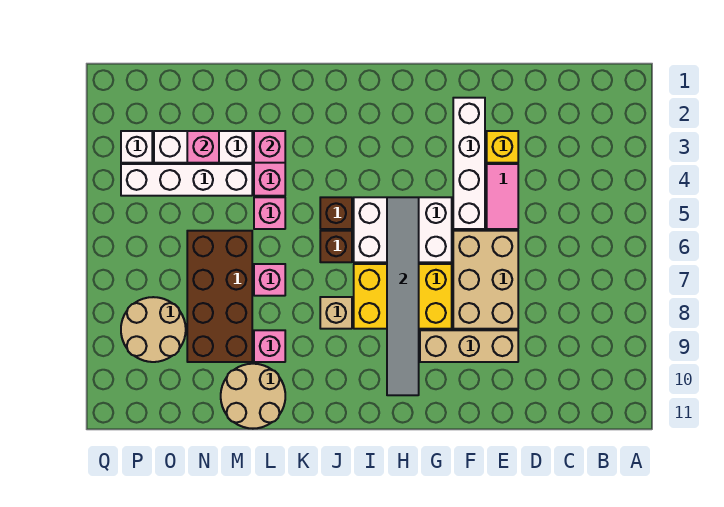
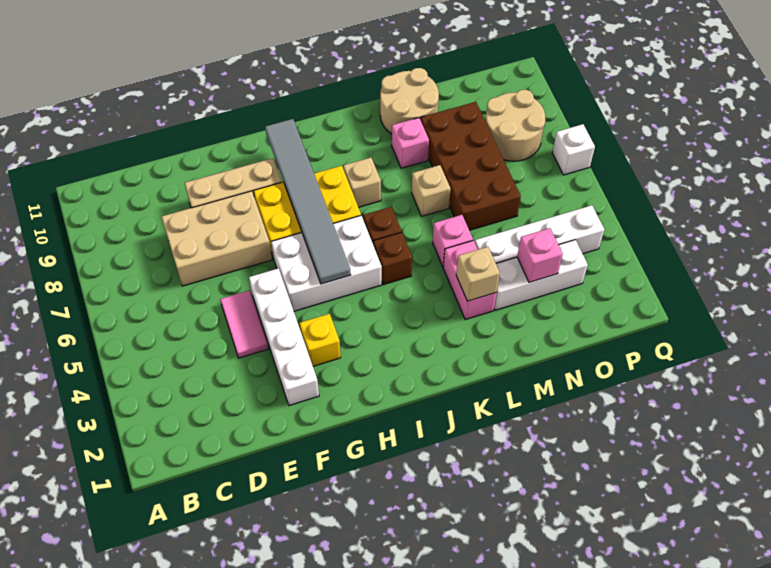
yellow 1x1 brick [487,131,518,163] -> yellow 1x1 brick moved to [300,314,341,366]
tan 2x3 brick [453,231,518,329] -> tan 2x3 brick turned to [162,191,272,286]
pink 1x1 brick [254,131,285,163] -> tan 1x1 brick [456,247,500,301]
pink 1x1 brick [254,264,285,296] -> tan 1x1 brick [412,165,451,216]
white 1x1 brick [121,131,152,163] -> white 1x1 brick moved to [552,124,595,175]

